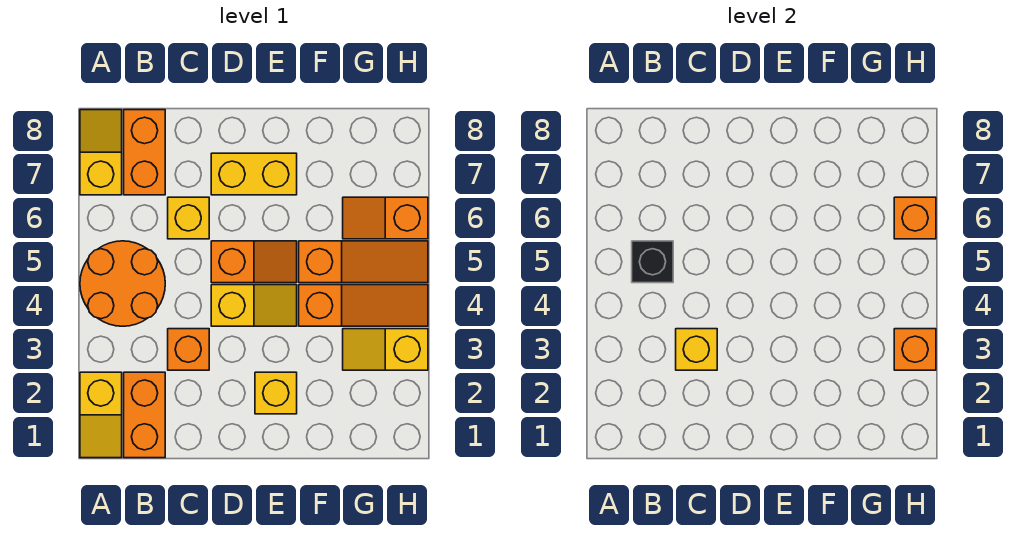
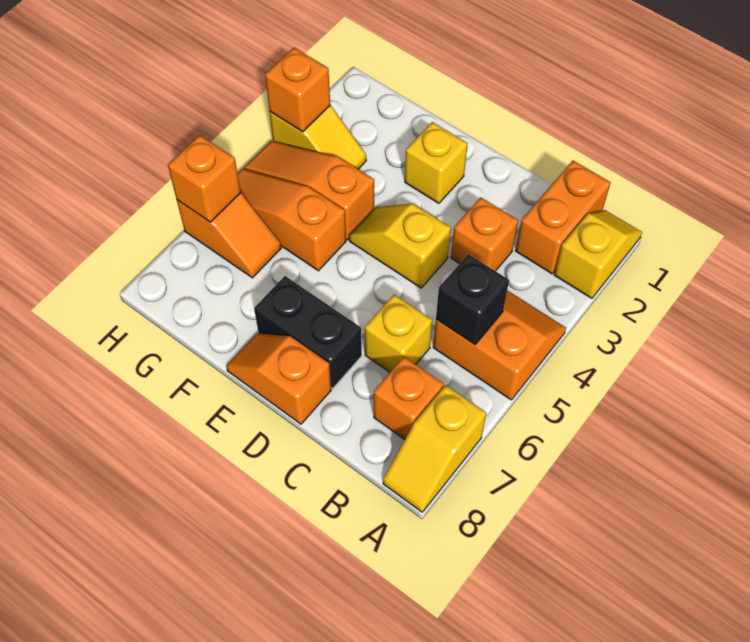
orange 2x2 round brick [80,241,165,326] -> orange 2x2 slope [433,291,566,400]
orange 1x2 brick [124,110,165,195] -> orange 1x1 brick [374,357,443,439]
yellow 1x1 brick [676,329,717,370] -> none
orange 1x2 slope [211,241,297,283] -> orange 1x2 slope moved to [226,333,331,424]
yellow 1x2 brick [211,153,297,195] -> black 1x2 brick [254,276,362,388]

